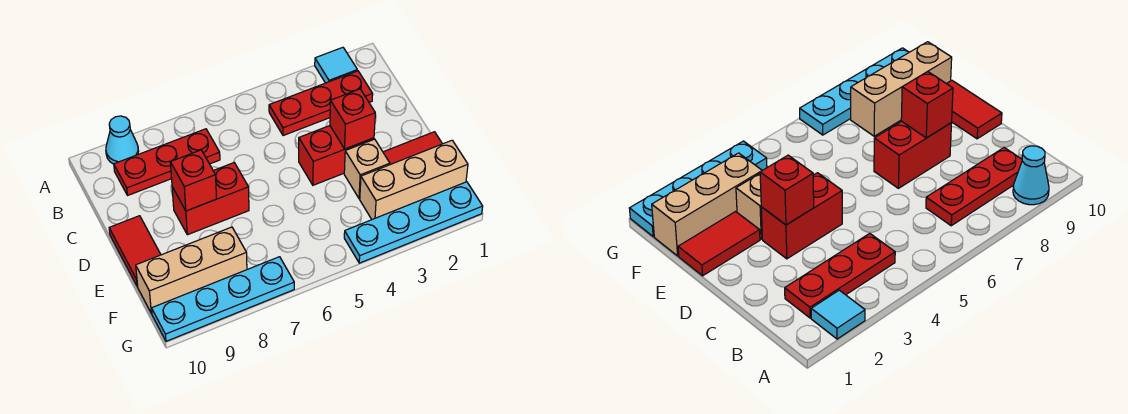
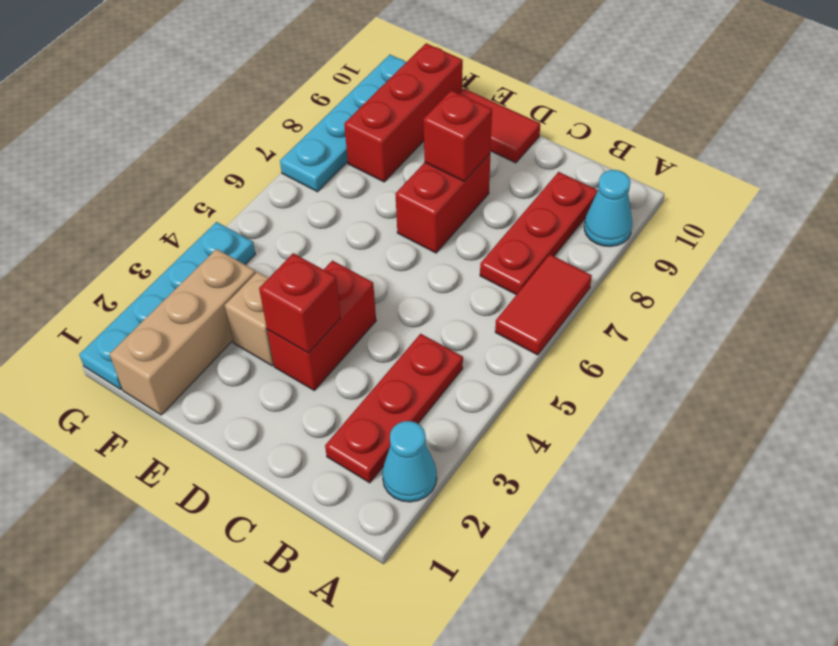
cyan 1x1 tile [315,47,357,83] -> cyan 1x1 cone [382,421,437,502]
red 1x2 tile [383,132,442,165] -> red 1x2 tile moved to [495,255,592,355]
tan 1x3 brick [136,227,247,314] -> red 1x3 brick [344,43,463,182]

